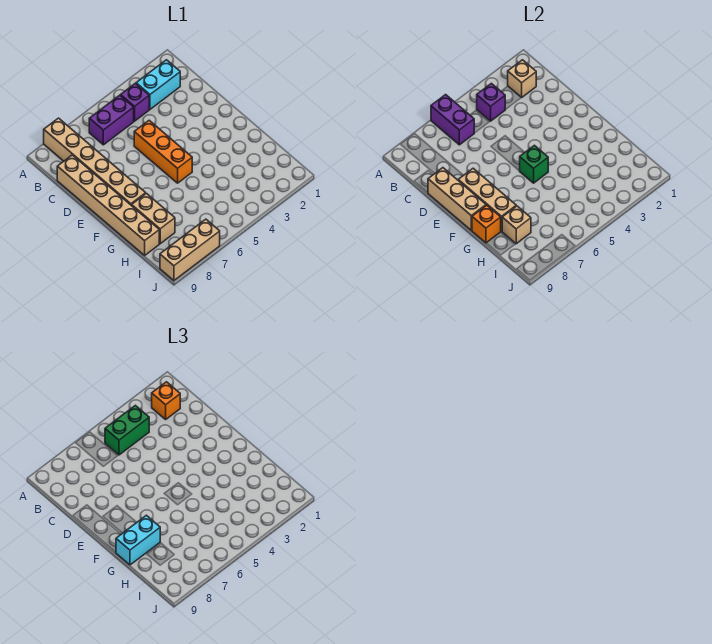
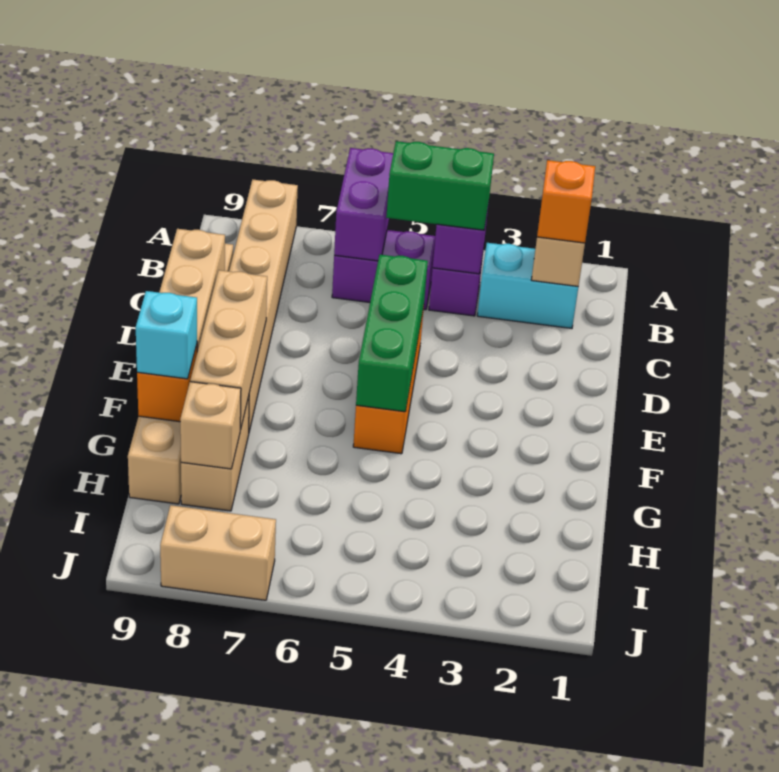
green 1x1 brick [520,145,548,183] -> green 1x3 brick [356,255,428,412]
cyan 1x2 brick [116,515,160,565] -> cyan 1x1 brick [136,291,197,379]
tan 1x3 brick [160,219,220,281] -> tan 1x2 brick [160,505,276,600]

